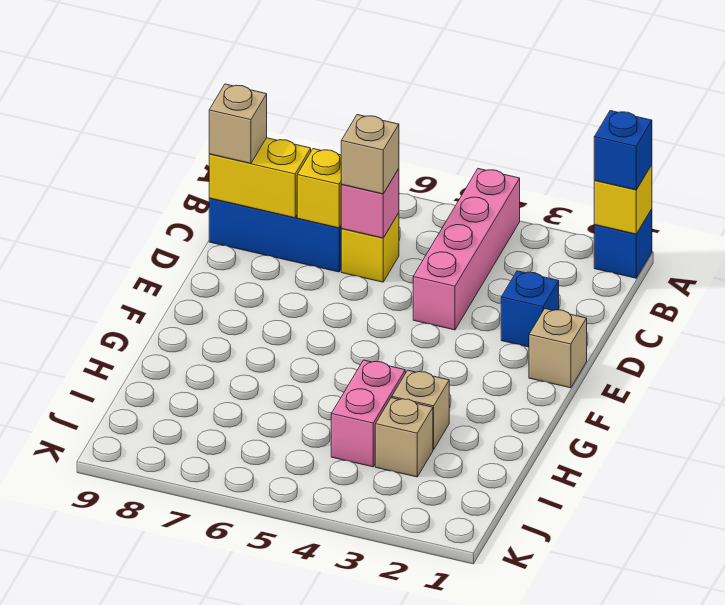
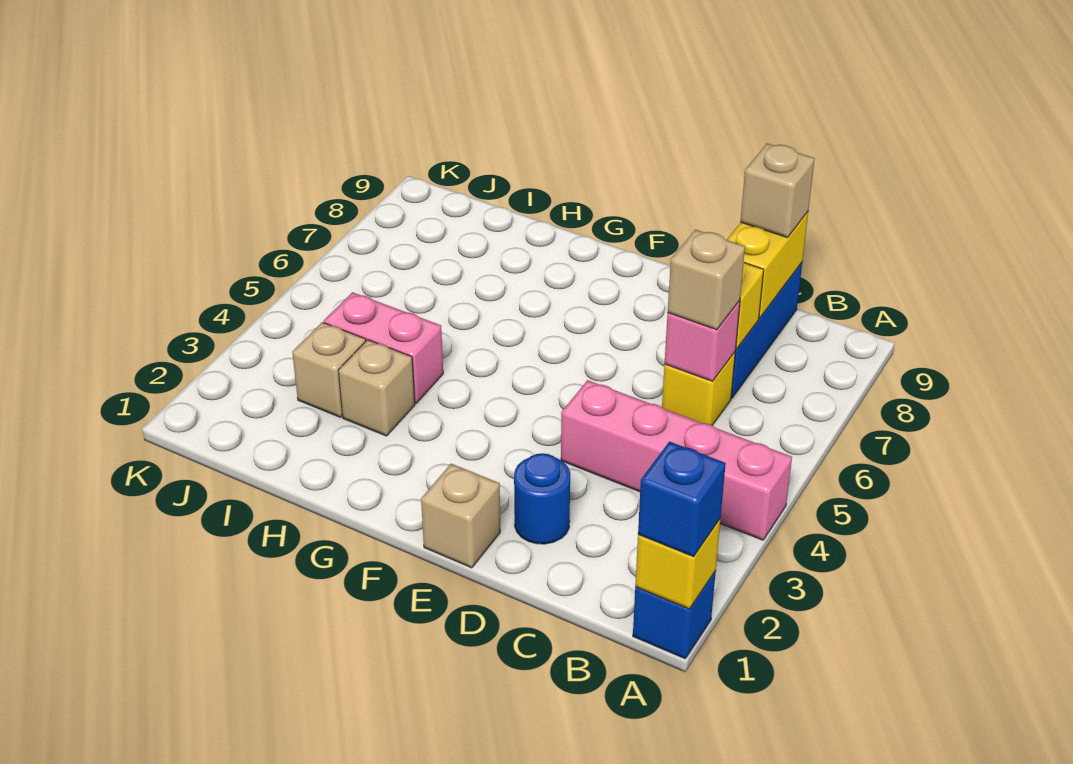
blue 1x1 brick [501,271,559,347] -> blue 1x1 round brick [514,453,570,544]

